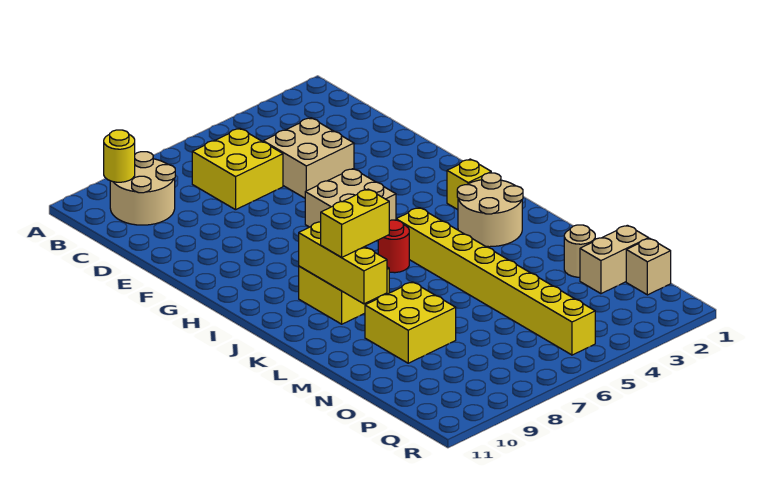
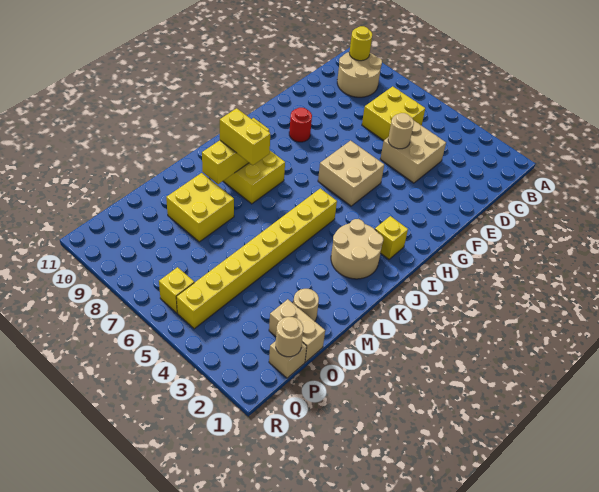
none -> tan 1x1 round brick [388,113,414,149]
red 1x1 round brick [378,220,409,273] -> red 1x1 round brick moved to [289,108,312,142]
none -> tan 1x1 round brick [276,317,303,357]
none -> yellow 1x1 brick [159,267,194,313]

